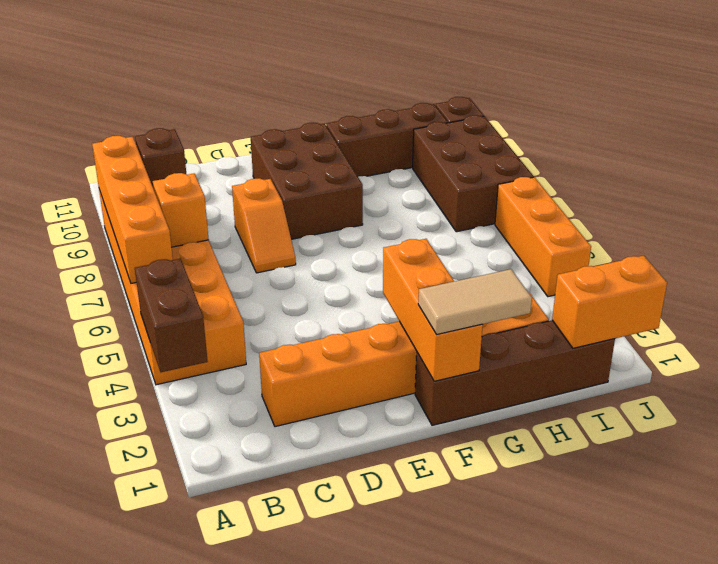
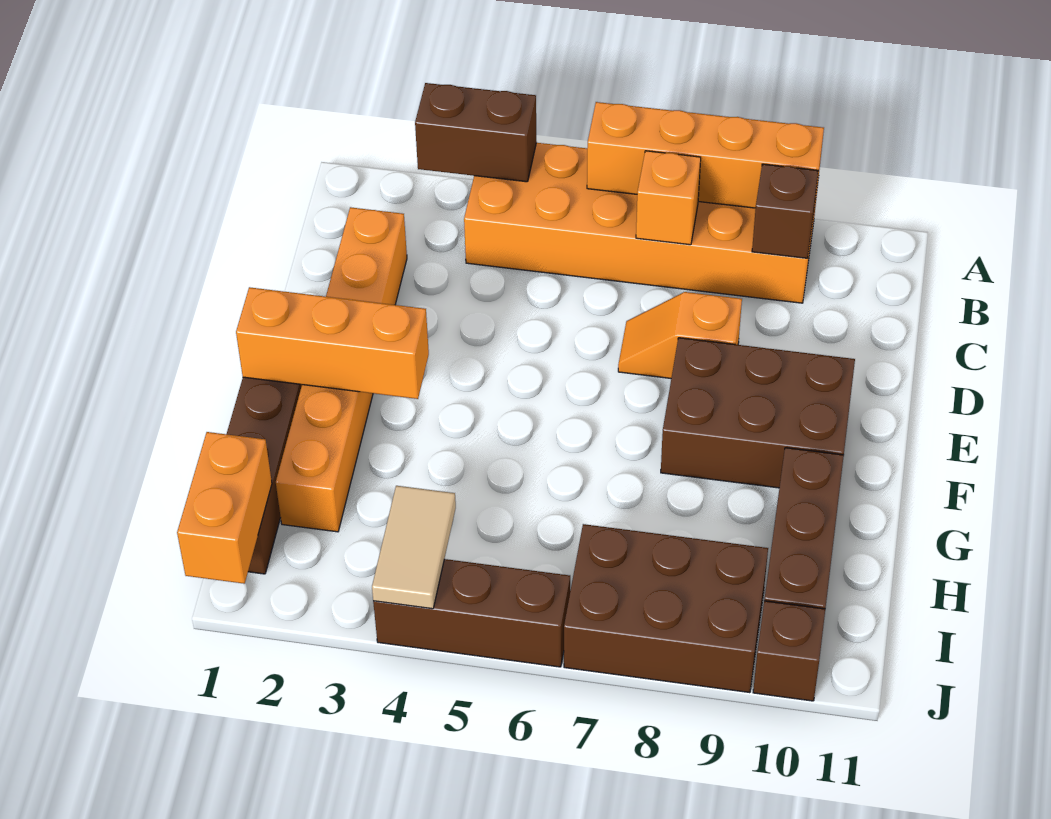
tan 1x2 tile [418,269,532,334] -> tan 1x2 tile moved to [372,486,456,609]
orange 1x3 brick [495,177,591,297] -> brown 1x3 brick [373,559,570,667]

